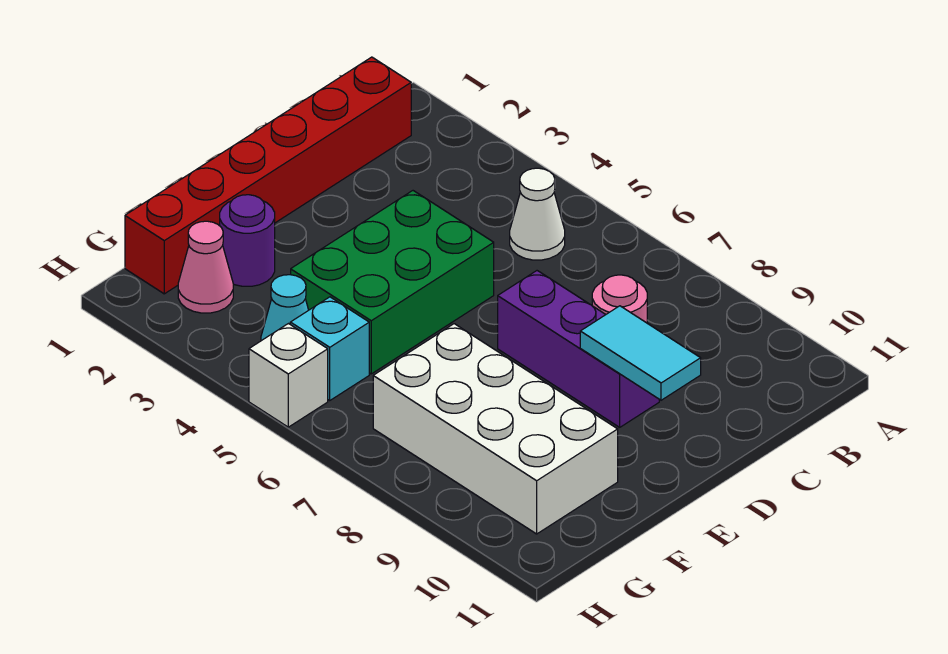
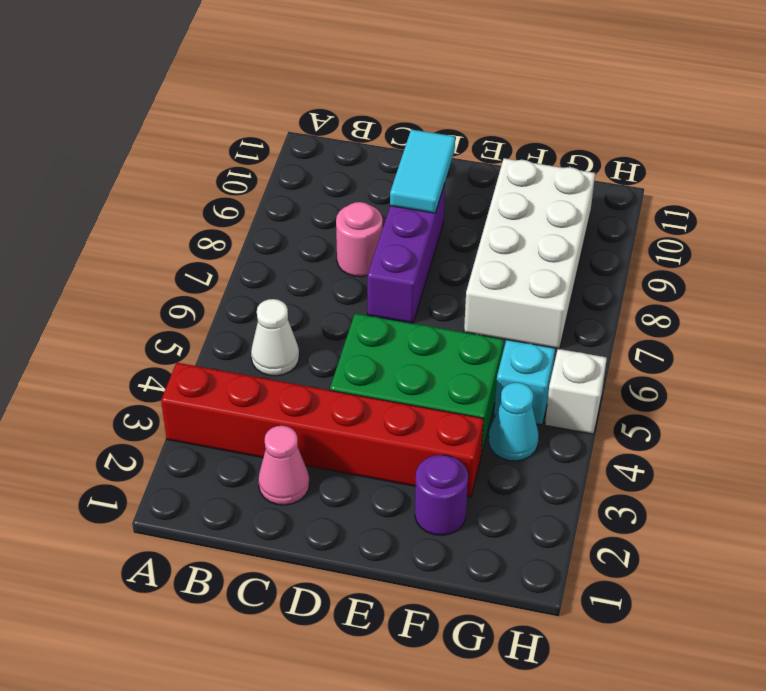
red 1x6 brick [125,57,411,294] -> red 1x6 brick moved to [161,363,484,497]
pink 1x1 cone [178,221,233,313] -> pink 1x1 cone moved to [258,426,309,505]

